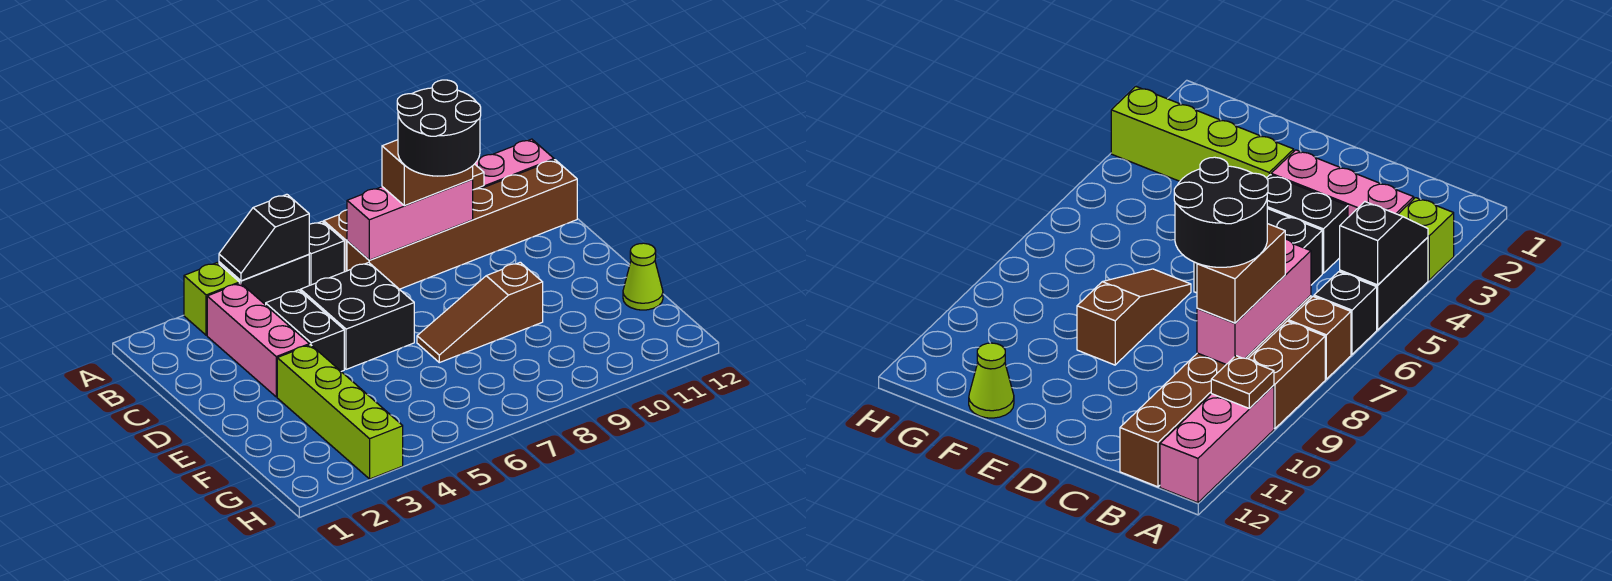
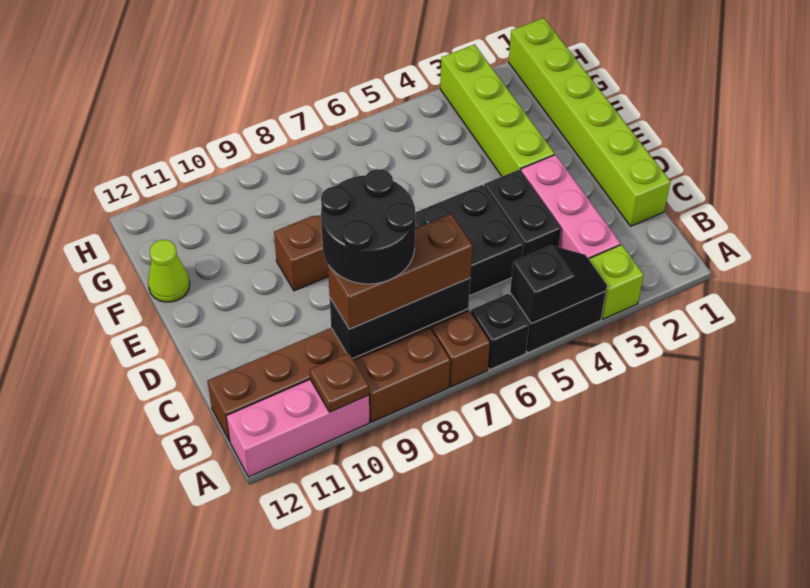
pink 1x3 brick [347,180,473,260] -> black 1x3 brick [330,278,470,358]
brown 1x2 brick [382,140,473,206] -> brown 1x3 brick [328,214,472,329]
none -> lime 1x6 brick [509,18,670,226]

